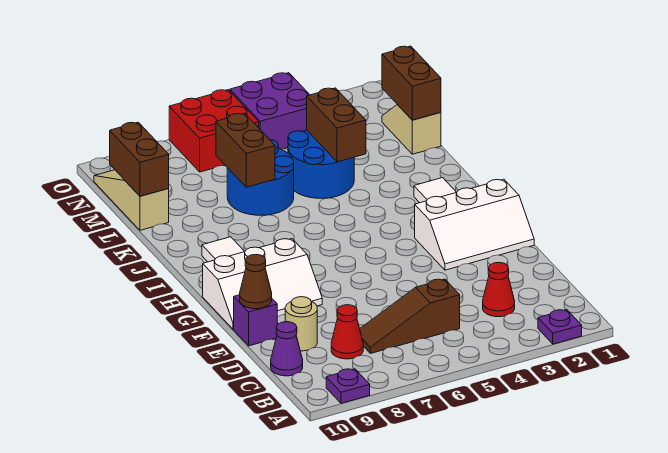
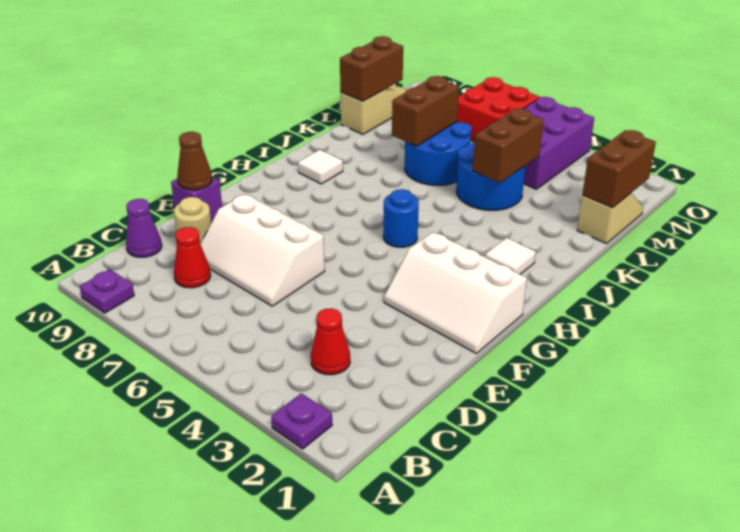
brown 1x3 slope [360,279,460,354] -> none
white 2x3 slope [203,239,322,329] -> white 2x3 slope moved to [200,194,325,306]
none -> blue 1x1 round brick [383,189,419,247]
purple 2x2 brick [230,73,310,149] -> purple 2x3 brick [524,97,594,189]

